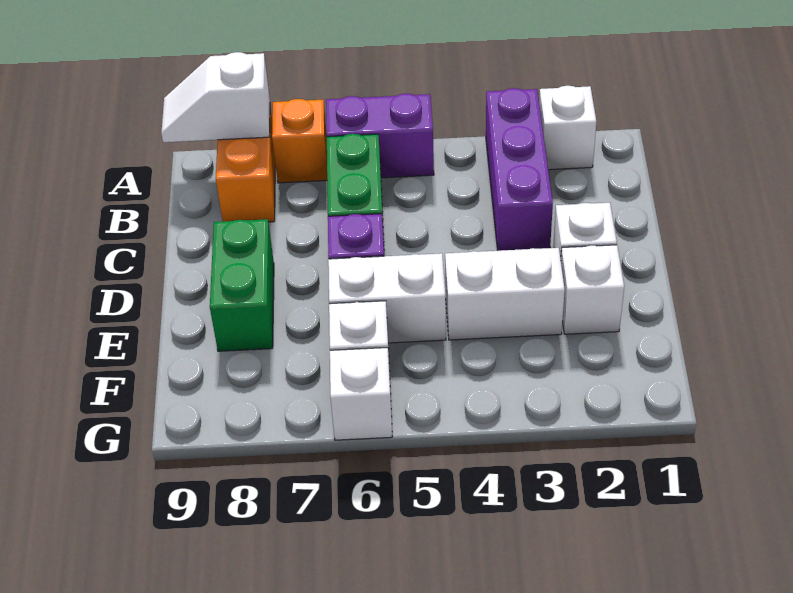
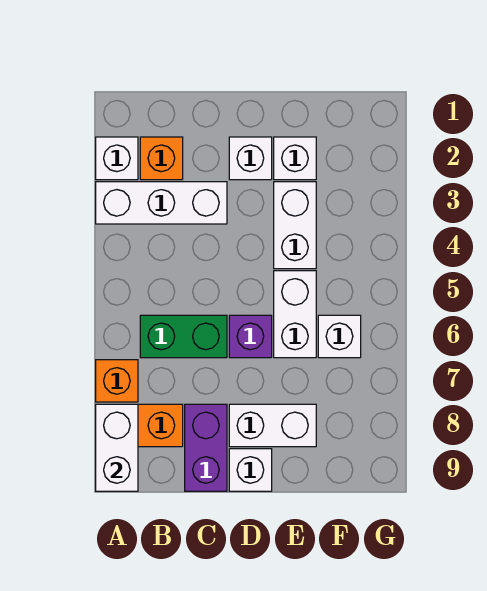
purple 1x3 brick [486,88,553,251] -> white 1x3 brick [96,182,227,224]
purple 1x2 brick [326,94,434,178] -> purple 1x2 brick moved to [185,404,227,491]
white 1x2 slope [161,52,270,142] -> white 1x2 brick [96,404,138,491]
none -> orange 1x1 brick [140,137,183,180]
green 1x2 brick [210,219,274,351] -> white 1x2 brick [229,404,316,447]
white 1x1 brick [330,348,392,440] -> white 1x1 brick moved to [229,449,272,491]

